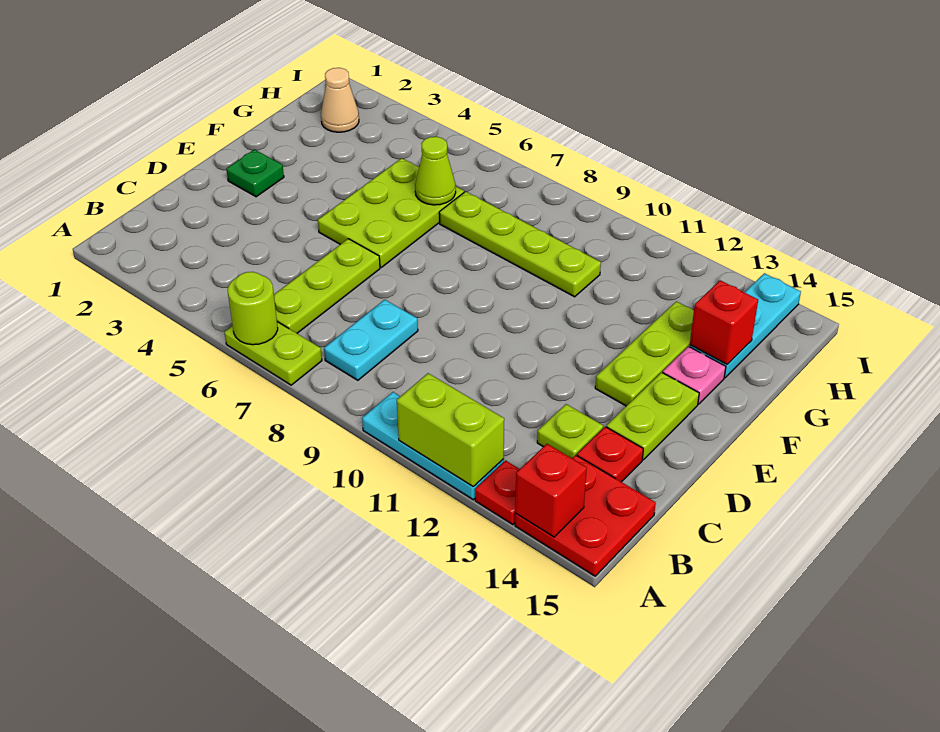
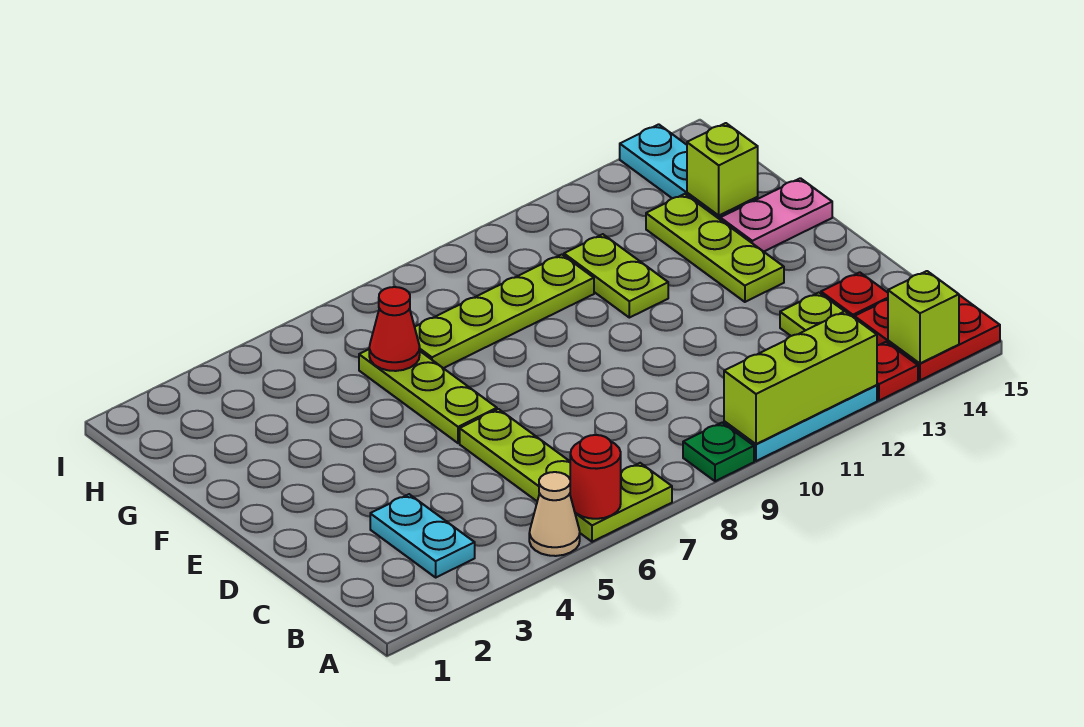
lime 1x1 round brick [228,272,278,345] -> red 1x1 round brick [570,435,621,519]
lime 1x2 brick [397,373,504,487] -> lime 1x3 brick [724,311,877,444]
red 1x1 brick [515,444,587,537] -> lime 1x1 brick [888,271,959,363]
cyan 1x2 plate [324,300,418,380] -> cyan 1x2 plate moved to [370,494,475,577]
lime 1x2 plate [606,372,699,460] -> lime 1x2 plate moved to [564,234,668,318]
green 1x1 plate [226,149,284,197] -> green 1x1 plate moved to [683,423,754,481]
lime 2x3 plate [318,158,464,267] -> lime 1x3 plate [359,349,497,443]
pink 1x1 plate [663,347,726,404] -> pink 1x2 plate [720,178,832,252]
lime 1x1 cone [415,137,456,205] -> red 1x1 cone [369,287,420,371]
red 1x1 brick [690,280,758,364] -> lime 1x1 brick [687,123,758,216]
tan 1x1 cone [321,68,359,132] -> tan 1x1 cone moved to [529,472,580,556]

